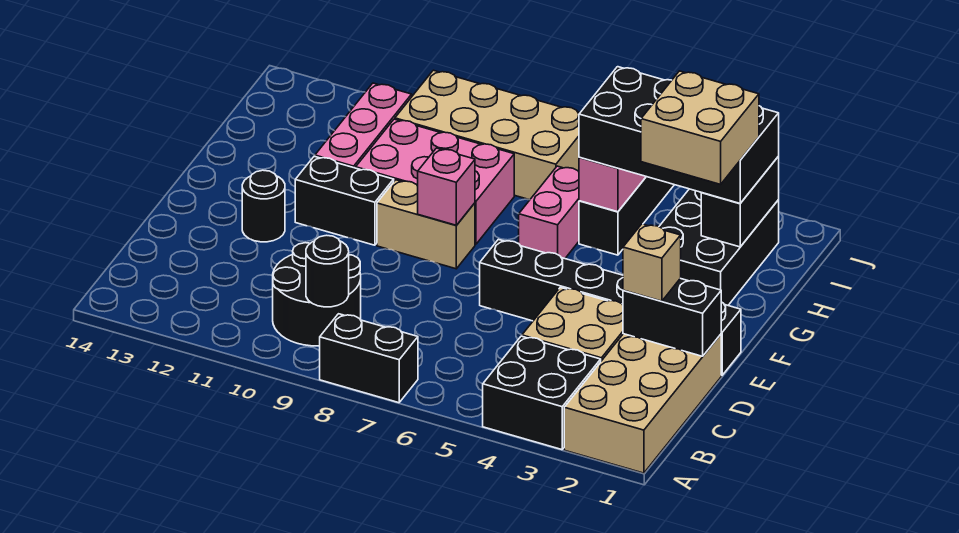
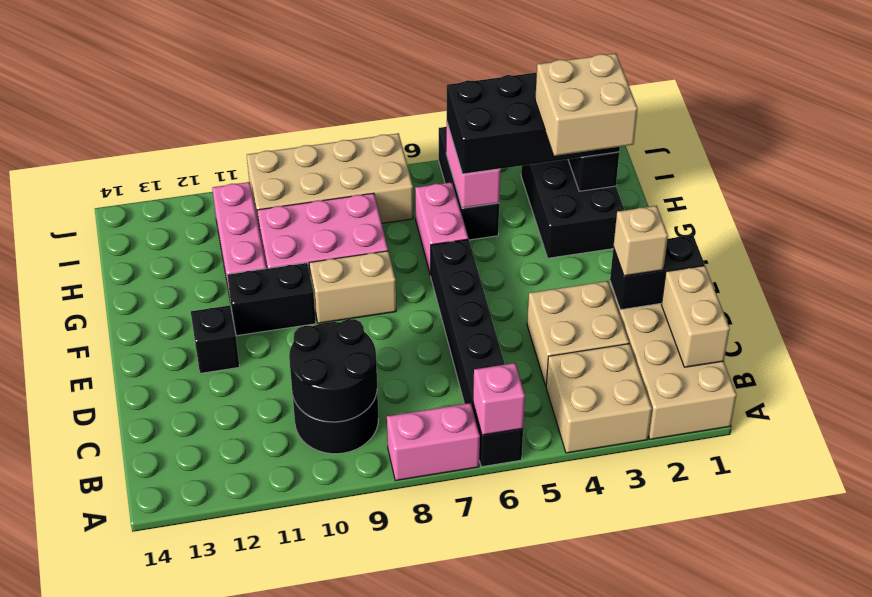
black 2x2 brick [483,336,601,450] -> tan 2x2 brick [546,344,652,453]
black 1x2 brick [320,314,418,403] -> pink 1x2 brick [387,403,480,481]
none -> tan 1x2 brick [662,266,730,367]
black 1x1 round brick [306,235,349,307] -> black 2x2 round brick [289,319,377,422]
black 1x6 brick [480,239,741,375] -> black 1x6 brick turned to [431,239,523,467]
black 1x1 round brick [242,170,285,242] -> black 1x1 brick [191,306,239,373]
pink 1x1 brick [418,148,475,225] -> pink 1x1 brick moved to [473,363,525,435]

